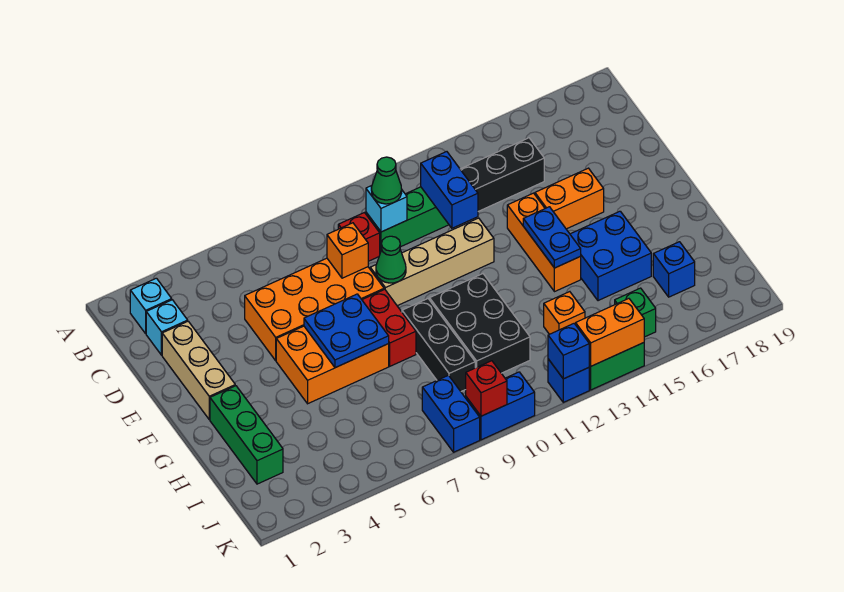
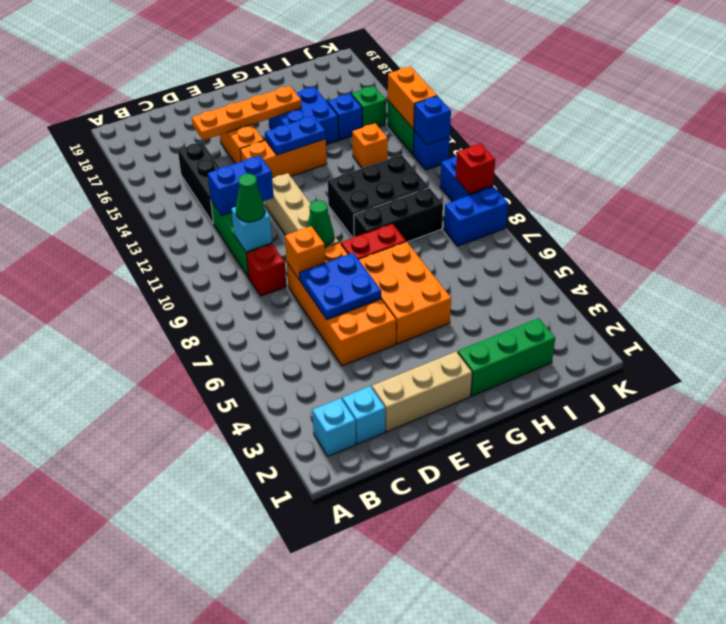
none -> orange 1x4 plate [192,86,302,140]
blue 2x2 plate [304,294,389,368] -> blue 2x2 plate moved to [299,253,381,320]
blue 1x1 brick [653,242,695,297] -> blue 1x1 brick moved to [328,94,362,140]

